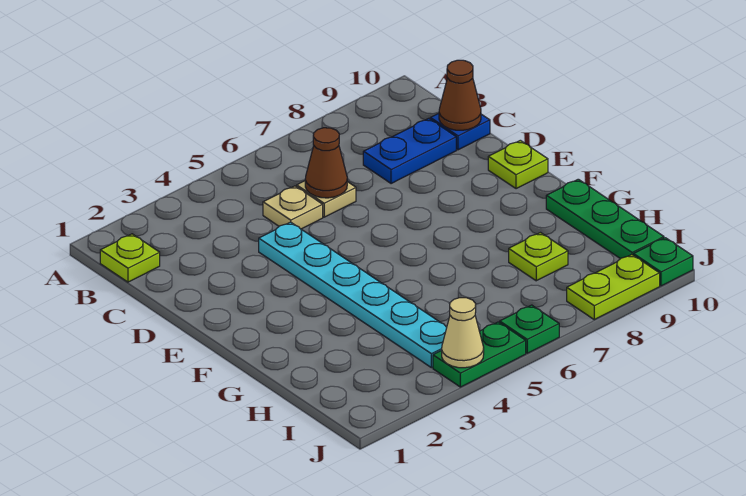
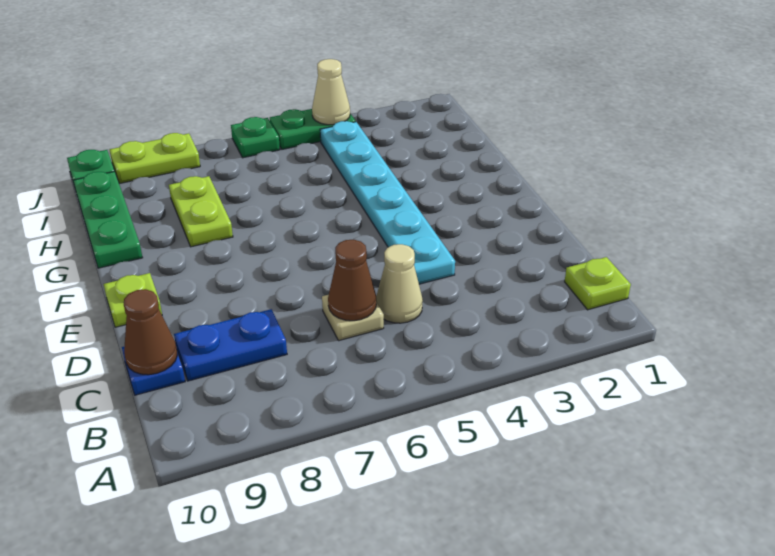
tan 1x1 plate [263,186,323,229] -> tan 1x1 cone [376,244,423,323]
lime 1x1 plate [509,233,568,281] -> lime 1x2 plate [169,176,233,247]

